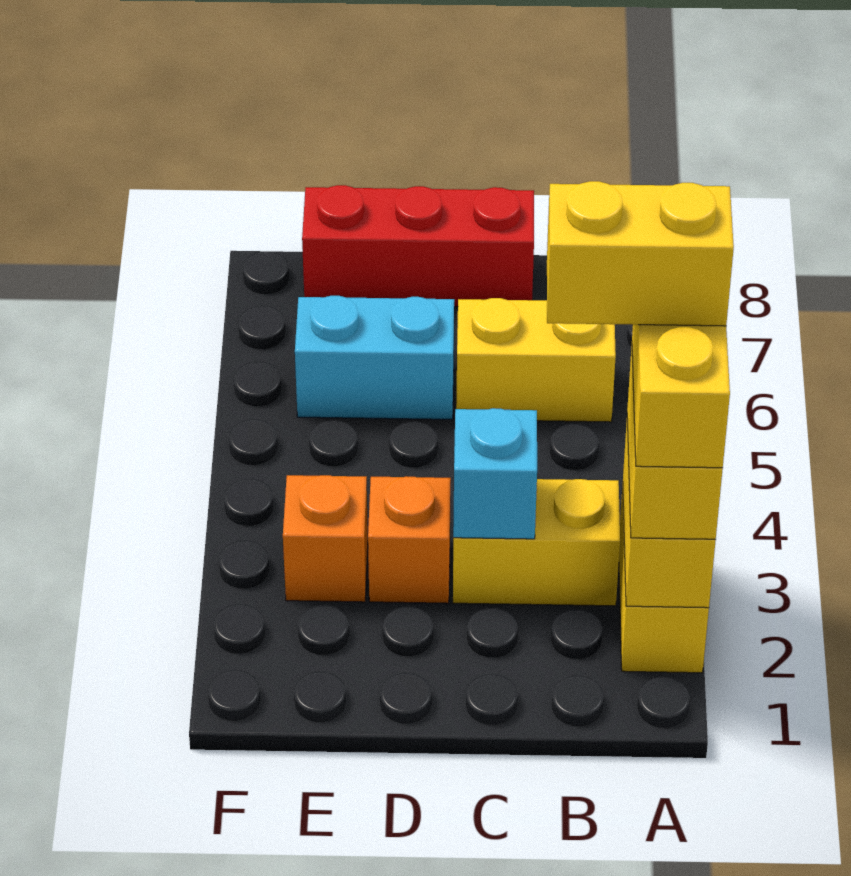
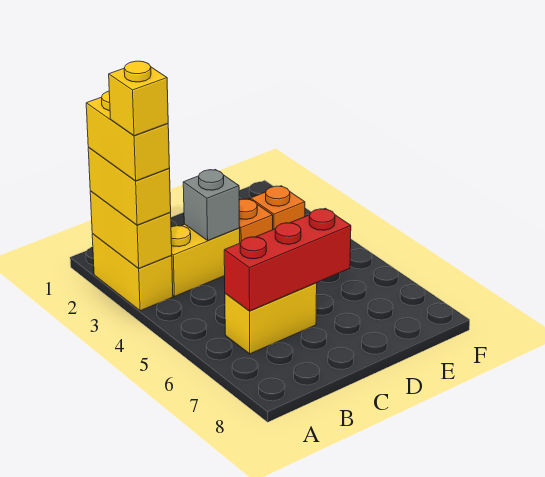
yellow 1x2 brick [547,181,734,326] -> yellow 1x1 brick [109,61,168,136]
cyan 1x1 brick [453,408,537,539] -> grey 1x1 brick [183,170,240,240]
red 1x3 brick [302,185,534,307] -> red 1x3 brick moved to [224,208,351,311]
cyan 1x2 brick [295,296,454,419] -> none

